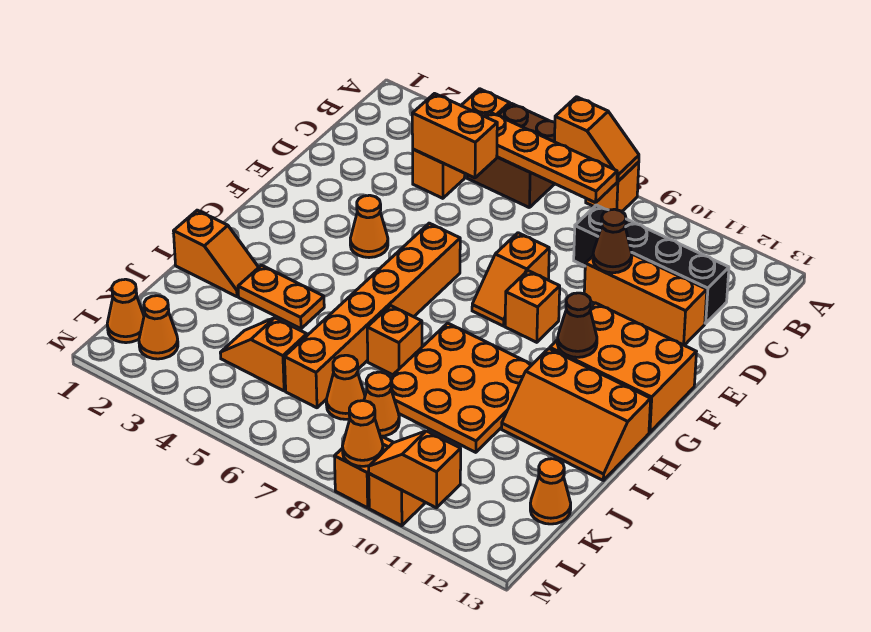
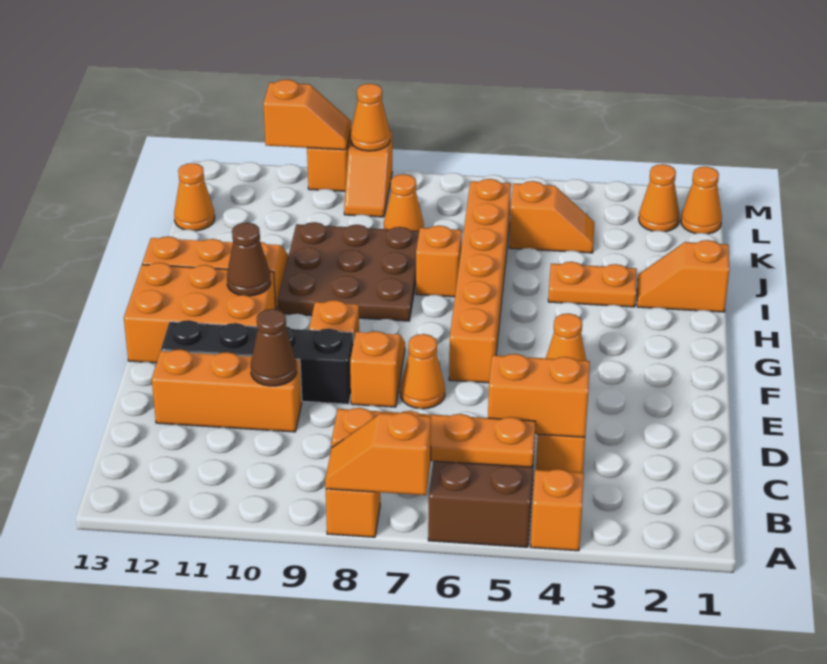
black 1x4 brick [574,205,729,323] -> black 1x4 brick moved to [161,320,353,404]
orange 3x3 plate [391,323,532,452] -> brown 3x3 plate [278,222,419,321]
orange 1x1 cone [326,355,365,419] -> orange 1x1 cone moved to [400,334,445,409]

